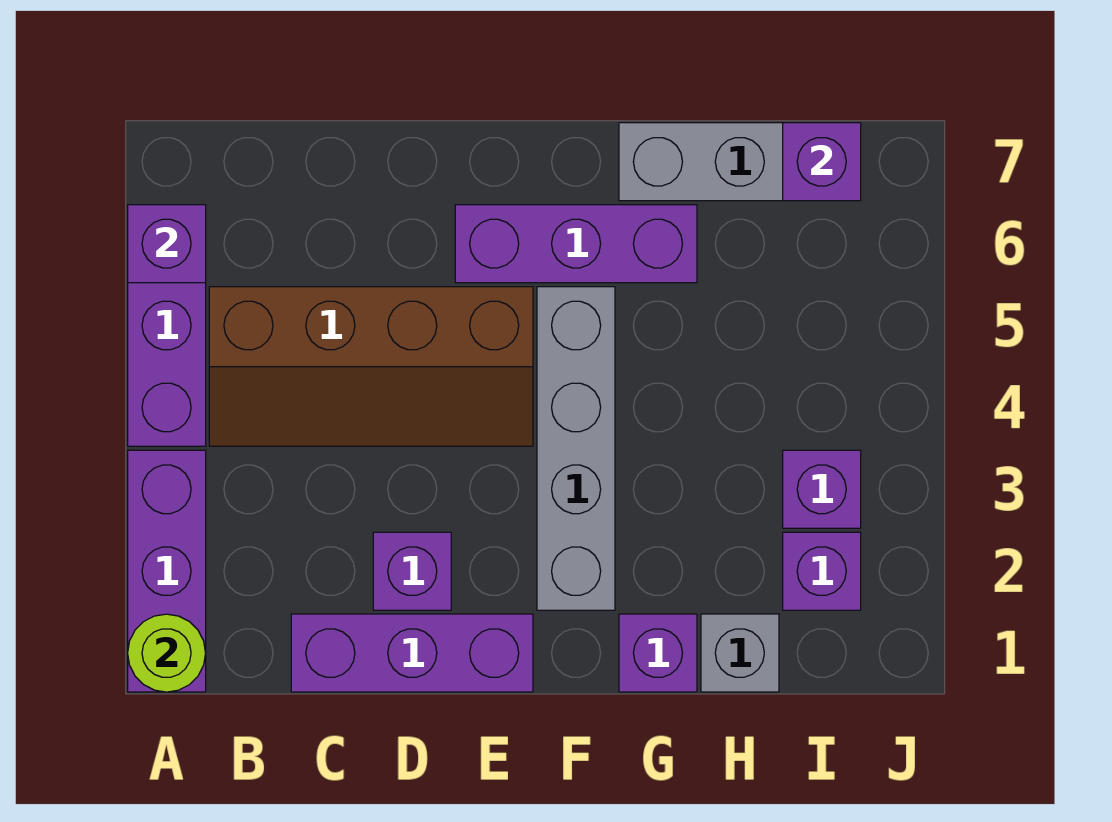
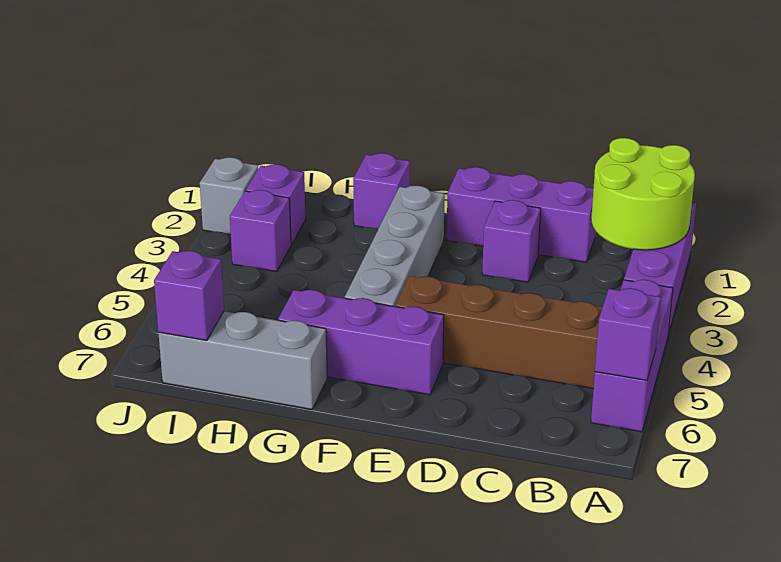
lime 1x1 round brick [128,614,206,692] -> lime 2x2 round brick [591,138,695,250]
grey 1x1 brick [701,614,779,692] -> grey 1x1 brick moved to [200,157,258,235]

